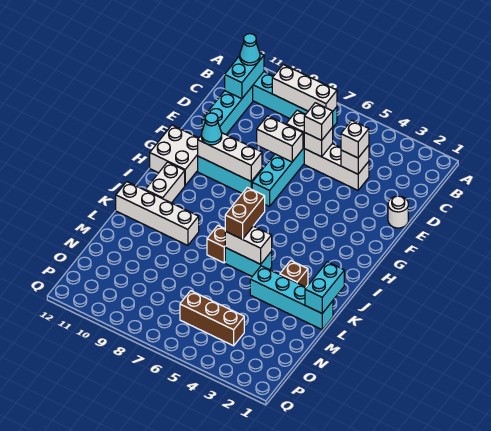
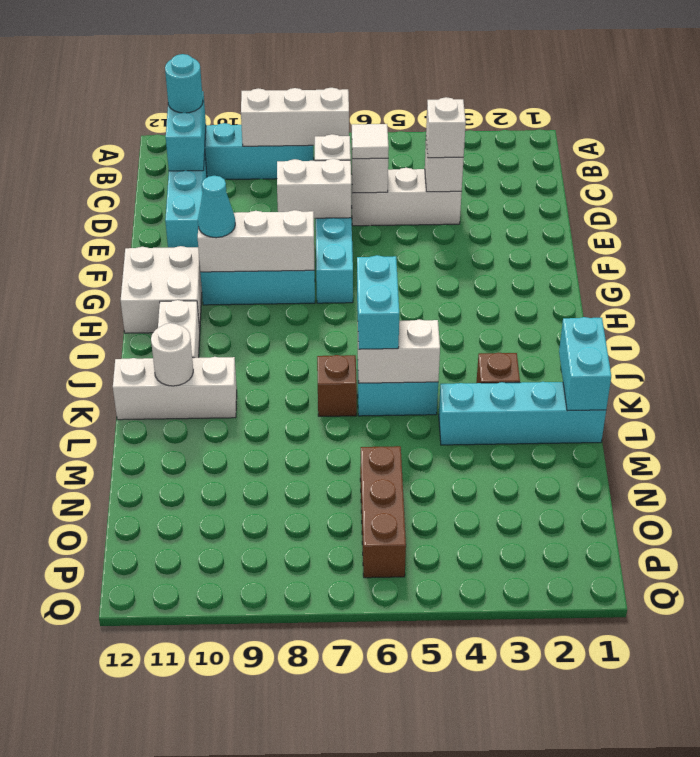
cyan 1x1 cone [240,34,260,65] -> cyan 1x1 round brick [165,54,203,113]
white 1x1 brick [304,103,333,140] -> white 1x1 tile [352,124,389,159]
white 1x1 round brick [388,196,408,228] -> white 1x1 round brick moved to [151,323,193,386]
brown 1x2 brick [225,187,265,239] -> cyan 1x2 brick [357,255,399,349]
white 1x4 brick [116,182,199,245] -> white 1x3 brick [113,357,237,420]
brown 1x3 brick [180,291,244,346] -> brown 1x3 brick turned to [360,446,406,578]

